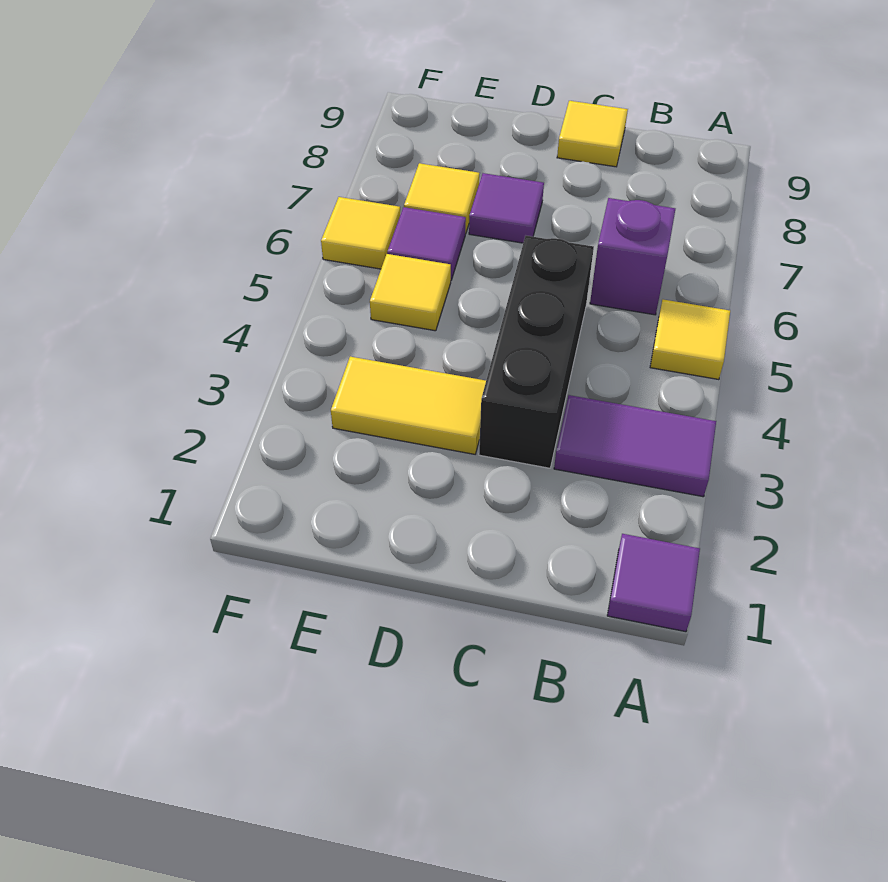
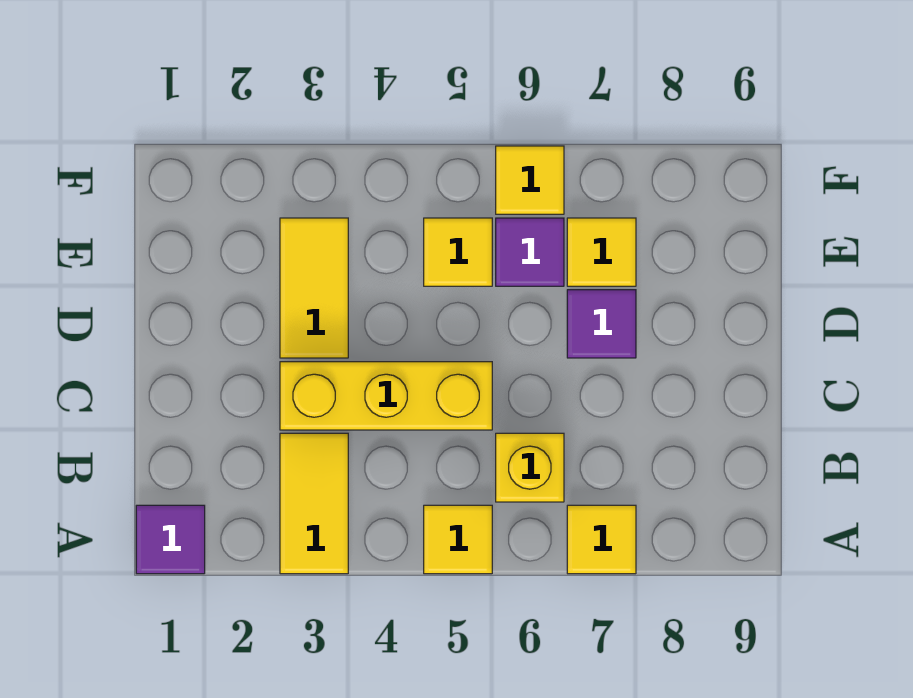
purple 1x2 tile [554,395,716,497] -> yellow 1x2 tile [280,433,348,574]
purple 1x1 brick [590,198,675,315] -> yellow 1x1 brick [496,433,564,502]
black 1x3 brick [479,236,594,468] -> yellow 1x3 brick [280,362,492,430]
yellow 1x1 tile [557,101,628,167] -> yellow 1x1 tile moved to [567,505,636,574]

